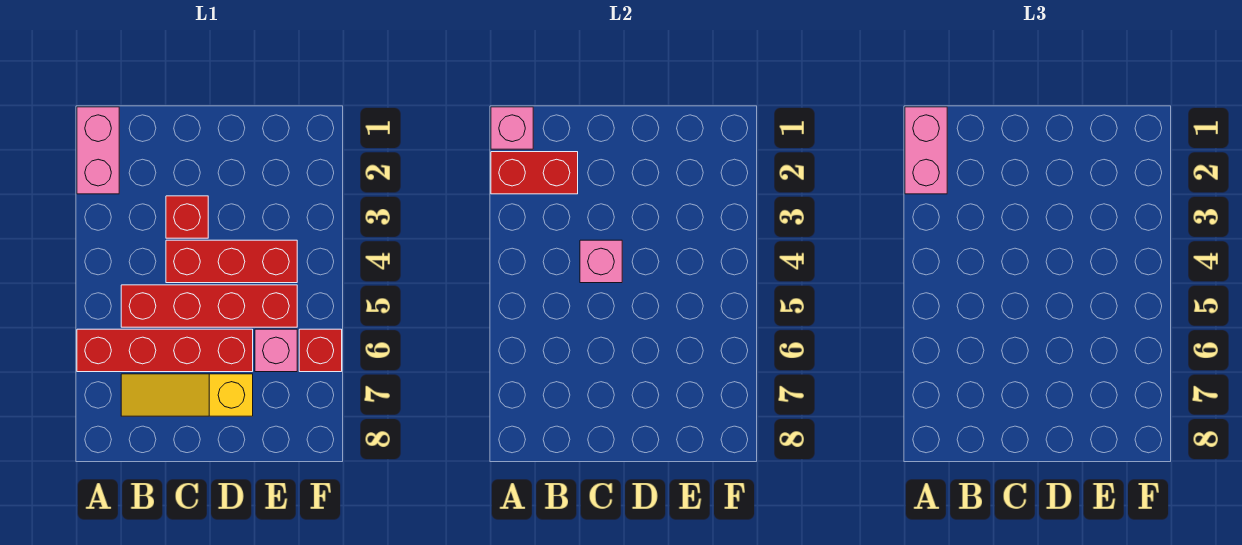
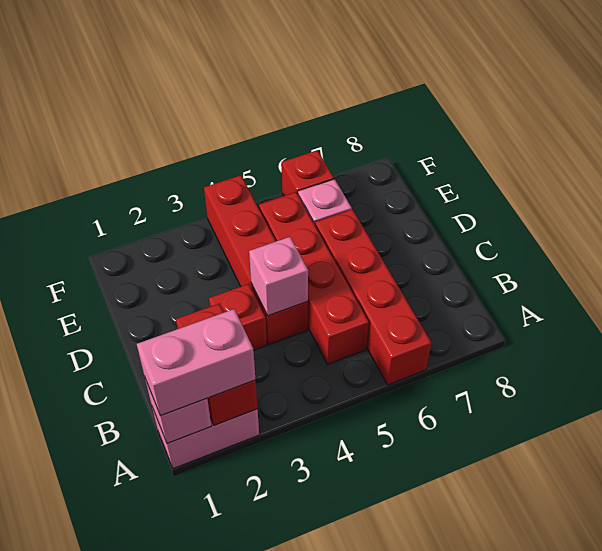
yellow 1x3 slope [121,374,253,416] -> none
red 1x3 brick [166,240,297,283] -> red 1x4 brick [204,175,308,344]

